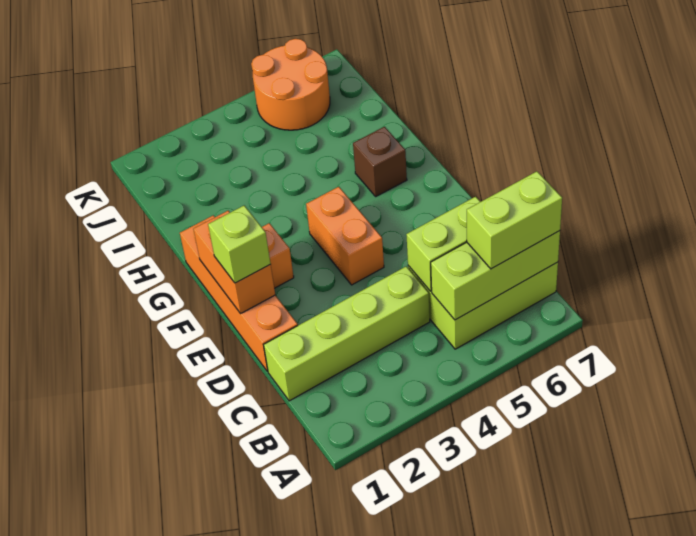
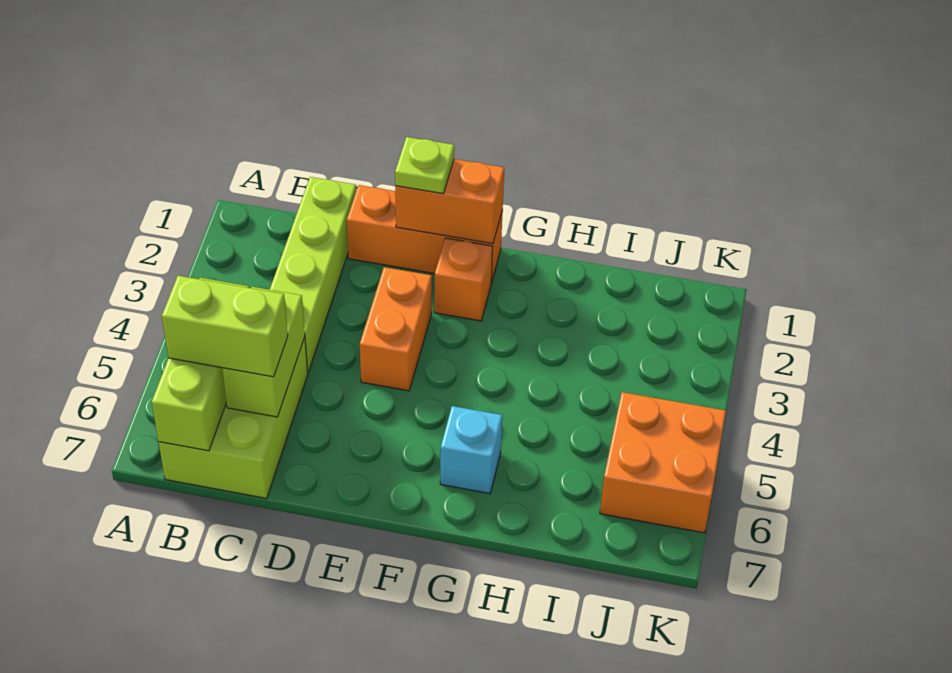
lime 1x2 brick [467,171,562,269] -> lime 1x2 brick turned to [162,276,288,377]
orange 1x4 brick [180,215,298,371] -> orange 1x3 brick [347,185,503,283]
lime 1x1 brick [208,206,271,283] -> lime 1x1 plate [395,137,454,194]
orange 1x2 brick [306,187,384,285] -> orange 1x2 brick turned to [360,267,432,391]
brown 1x1 brick [353,127,407,196] -> cyan 1x1 brick [440,406,502,494]
orange 2x2 round brick [251,39,330,130] -> orange 2x2 brick [600,392,726,533]

